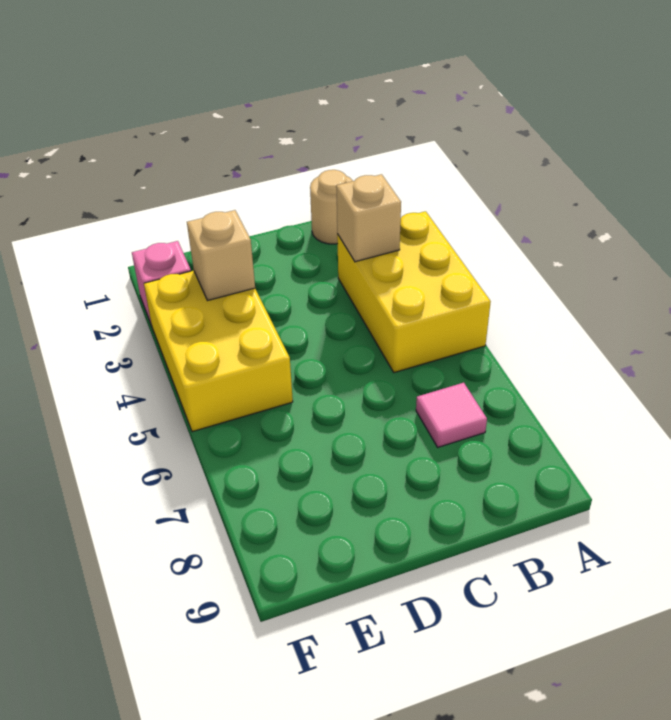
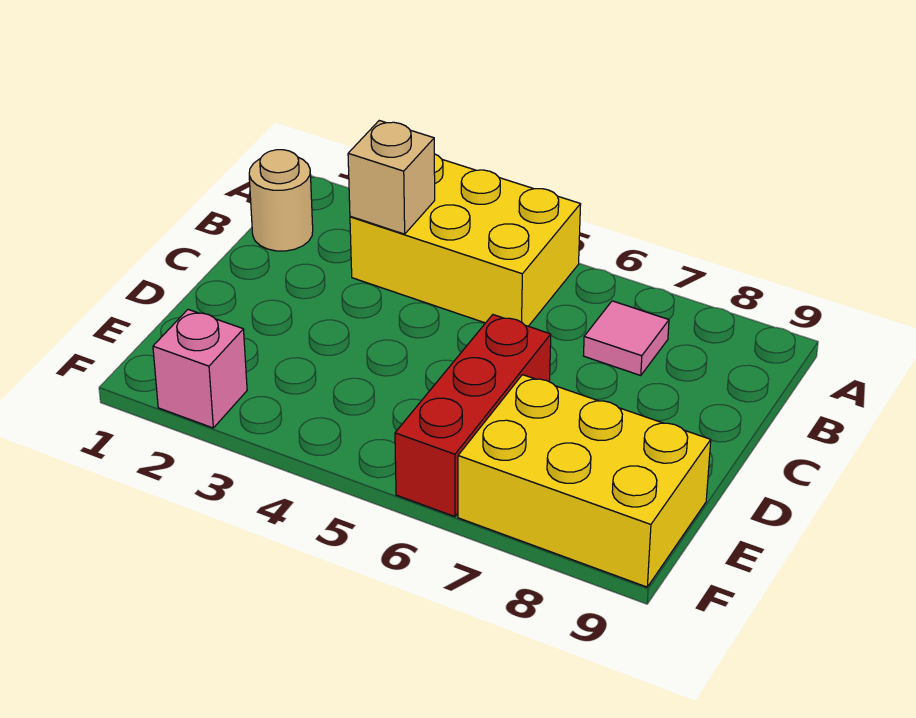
none -> red 1x3 brick [395,315,551,517]
yellow 2x3 brick [144,271,293,432] -> yellow 2x3 brick moved to [458,375,711,587]
tan 1x1 brick [187,210,255,301] -> none

